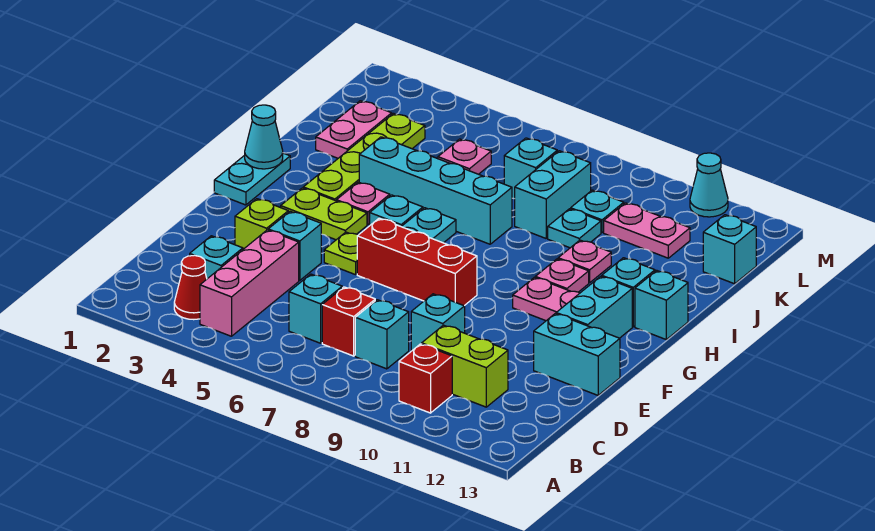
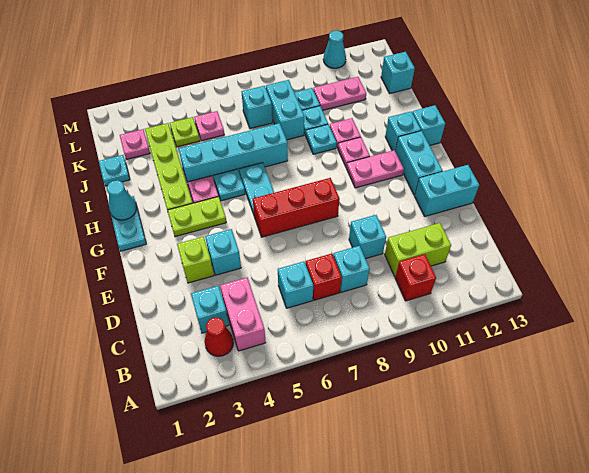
pink 1x3 brick [200,230,299,336] -> pink 1x2 brick [220,278,266,351]
lime 1x1 plate [324,232,358,275] -> lime 1x1 plate moved to [170,117,200,147]
none -> cyan 1x1 plate [306,124,337,154]
none -> cyan 1x1 plate [99,155,130,186]
pink 1x2 plate [316,101,392,158] -> pink 1x1 plate [120,129,150,159]

